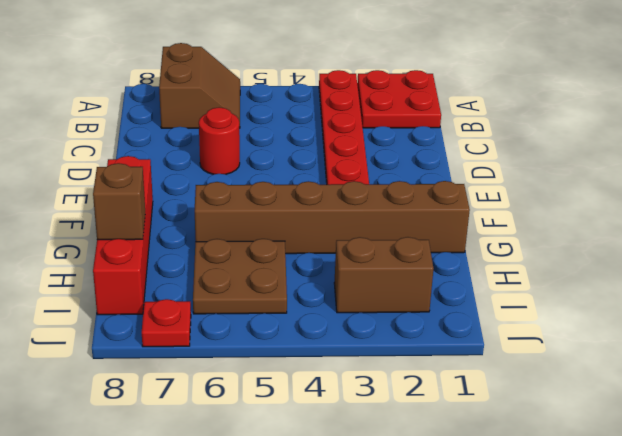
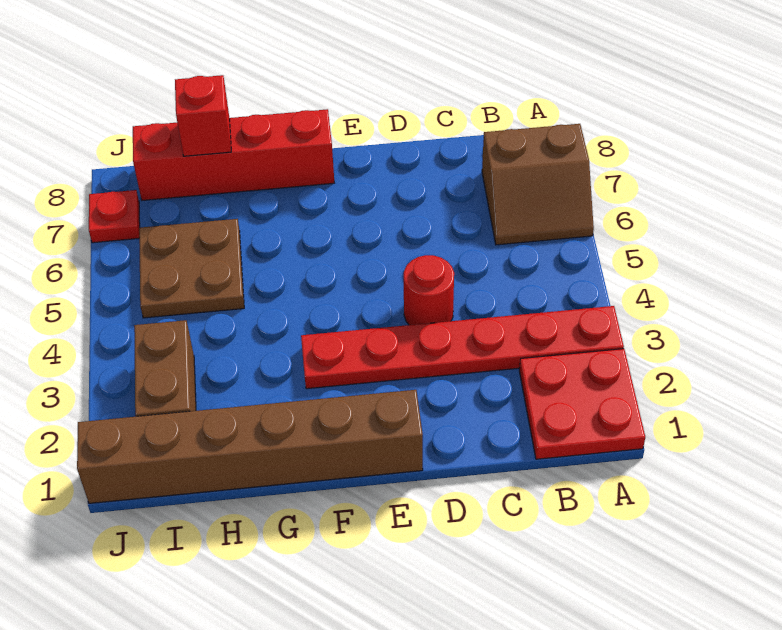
red 1x1 round brick [199,107,240,174] -> red 1x1 round brick moved to [404,255,454,325]
brown 1x6 brick [195,181,470,254] -> brown 1x6 brick turned to [77,390,423,503]
brown 1x1 brick [93,163,145,240] -> red 1x1 brick [175,75,231,156]

